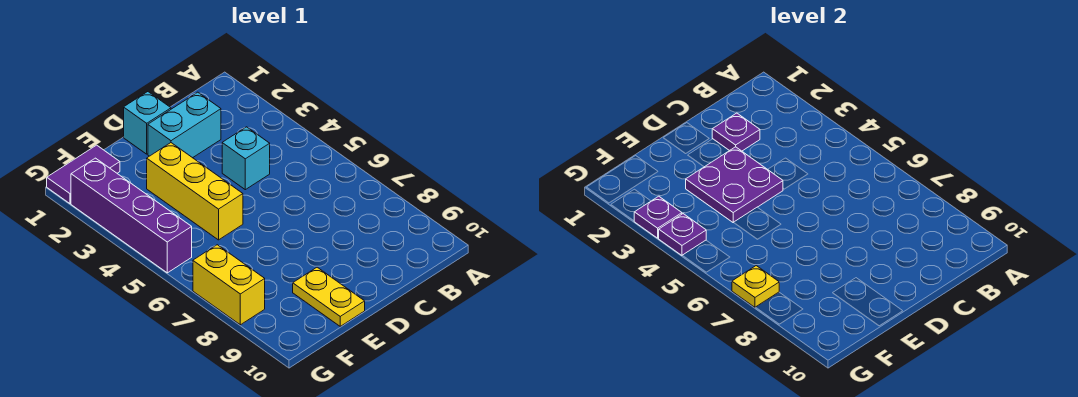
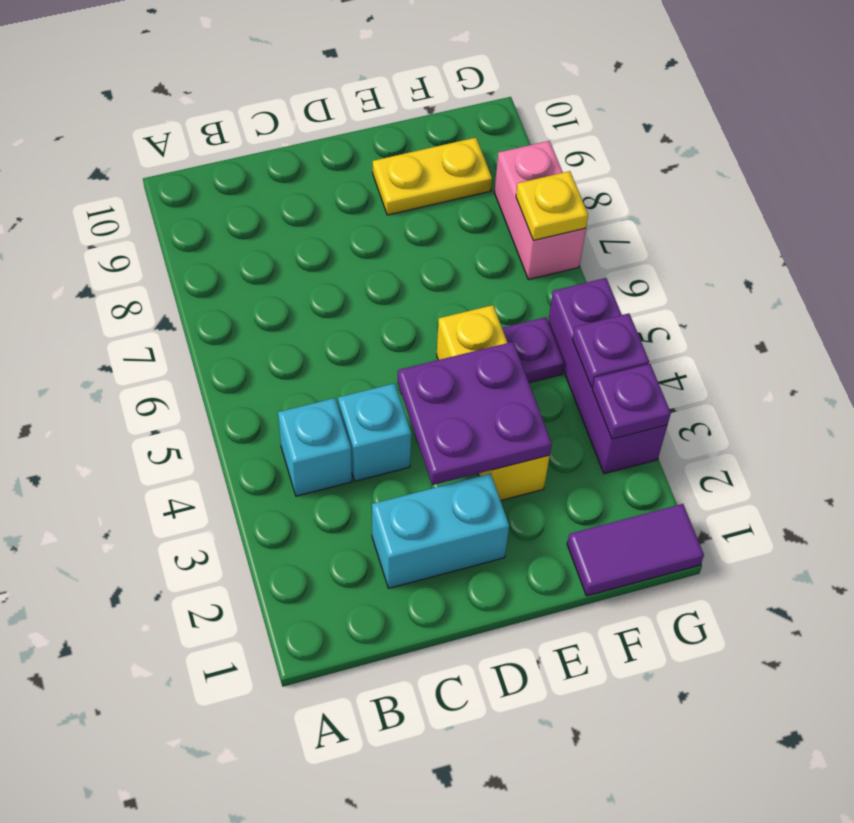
purple 1x1 plate [712,113,760,151] -> purple 1x1 plate moved to [502,317,564,383]
cyan 1x1 brick [124,92,171,154] -> cyan 1x1 brick moved to [278,398,352,496]
yellow 1x2 plate [293,267,365,326] -> yellow 1x2 plate turned to [373,138,492,215]
purple 1x4 brick [71,158,192,273] -> purple 1x3 brick [548,278,667,474]
yellow 1x2 brick [193,245,265,325] -> pink 1x2 brick [494,141,586,280]

